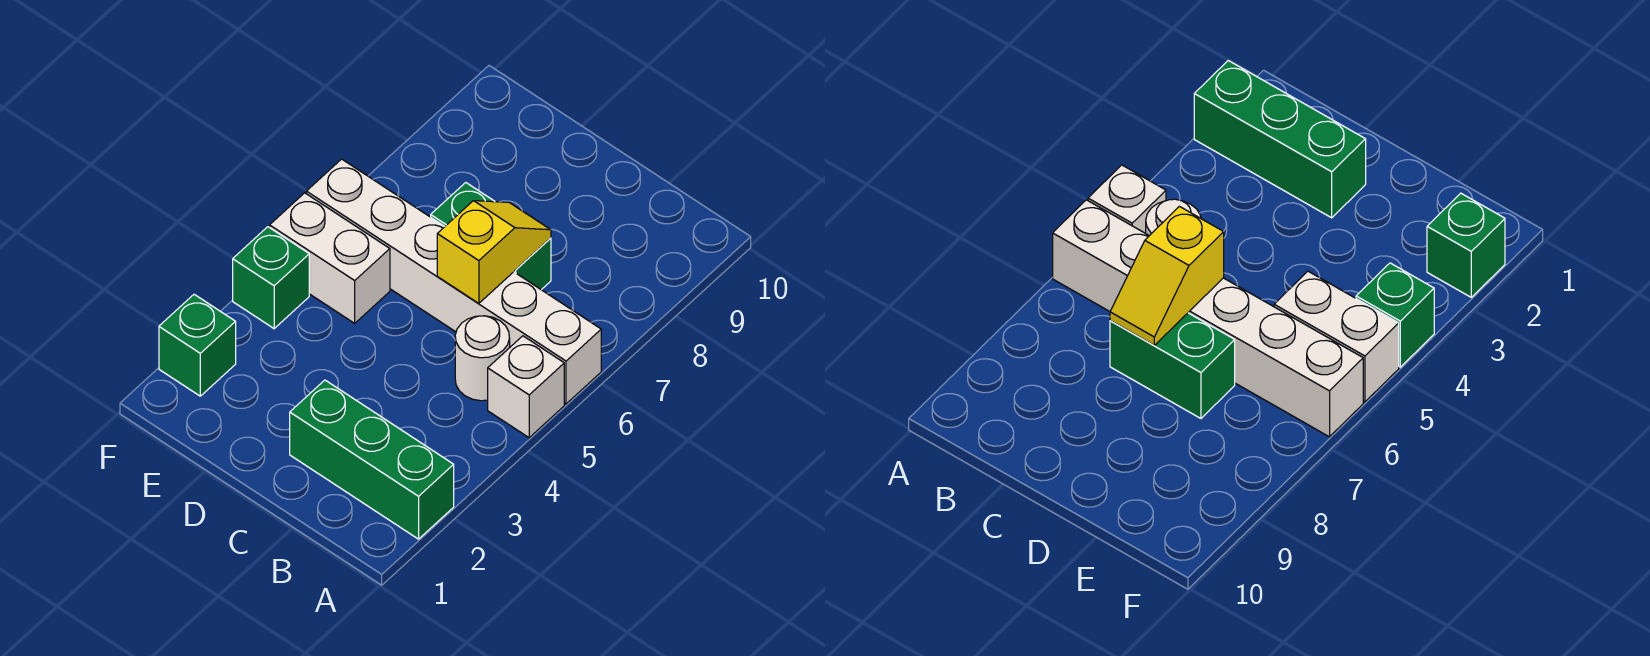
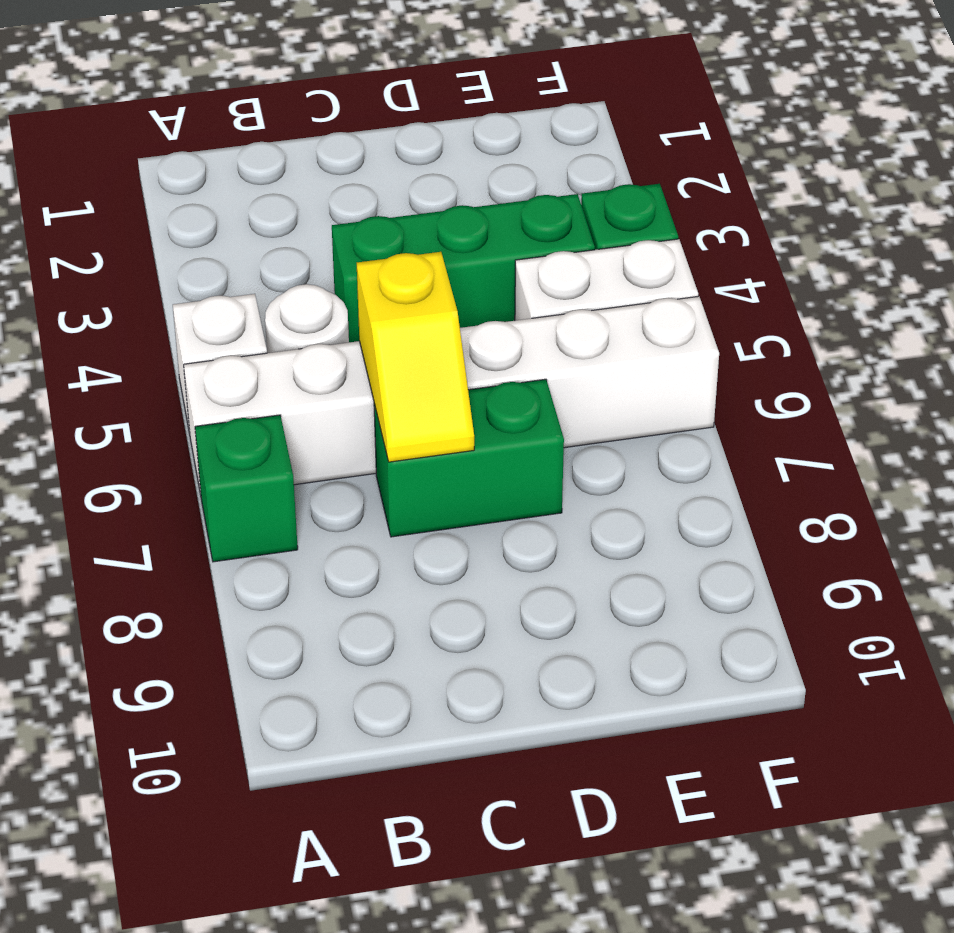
green 1x3 brick [290,380,454,539] -> green 1x3 brick moved to [332,194,595,342]
green 1x1 brick [159,294,236,396] -> green 1x1 brick moved to [195,415,298,562]

